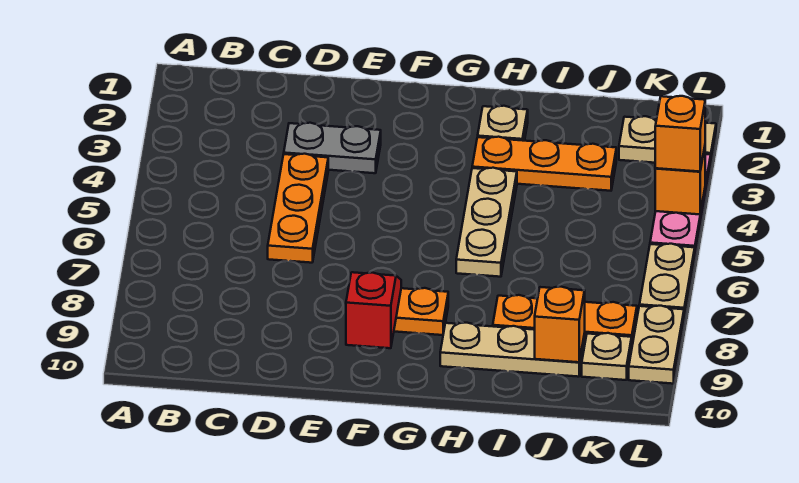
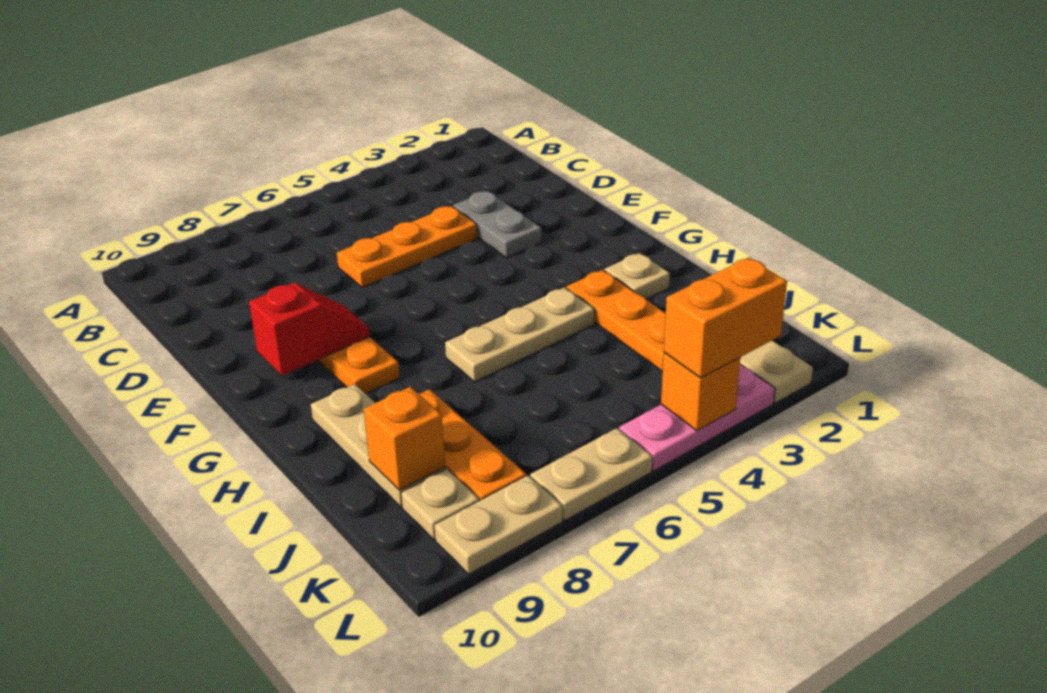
orange 1x1 brick [655,96,705,172] -> orange 1x2 brick [664,257,787,378]

